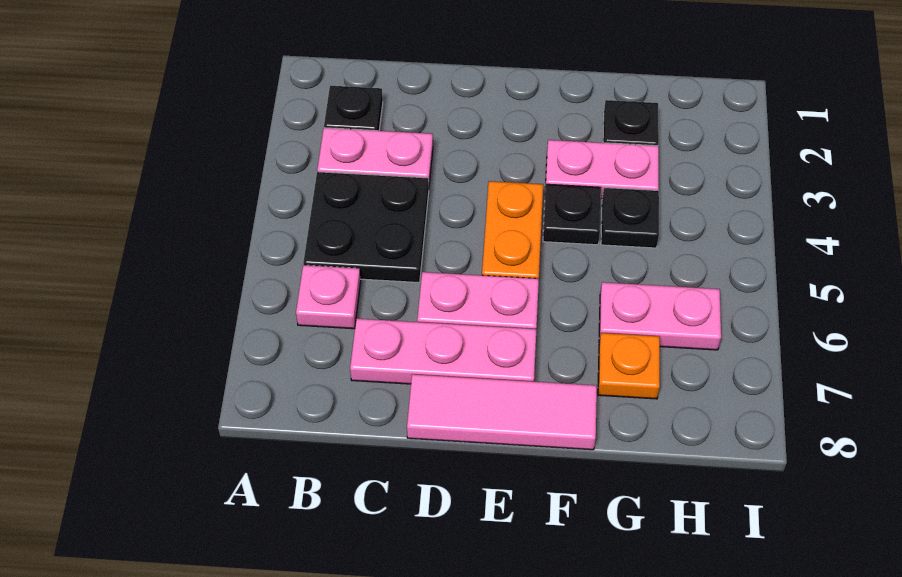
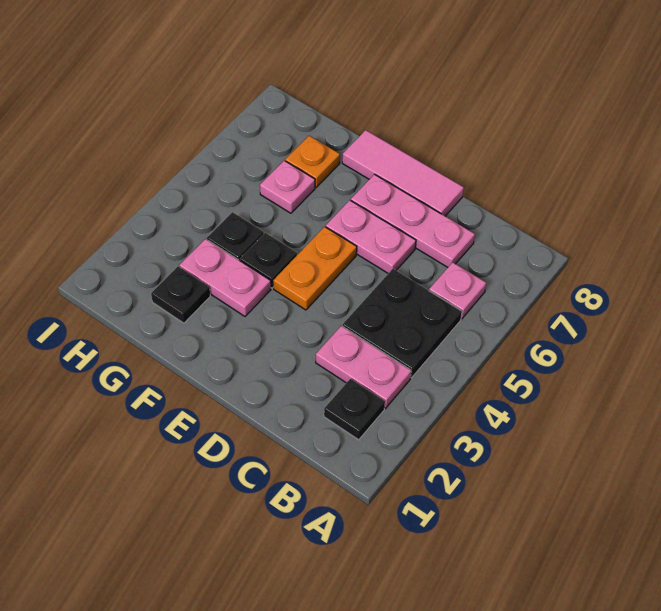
pink 1x2 plate [599,282,721,350] -> pink 1x1 plate [260,161,315,213]

